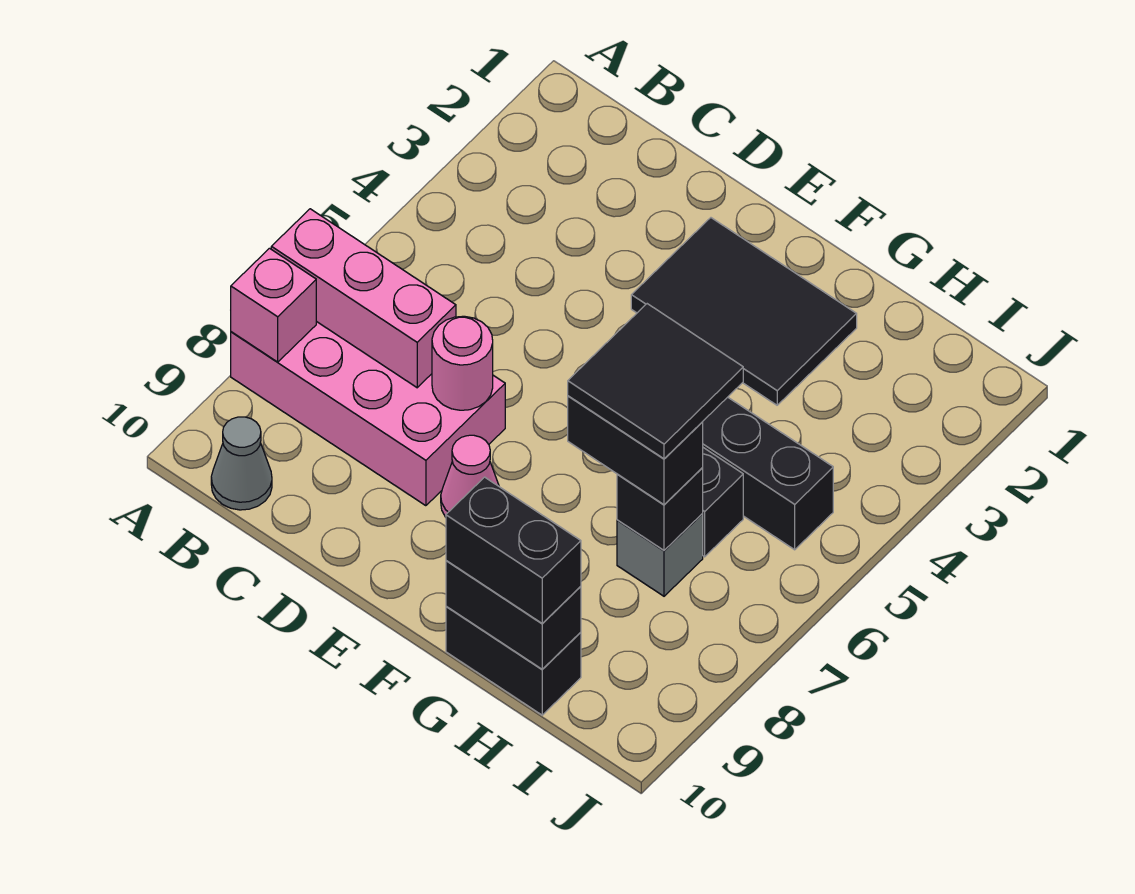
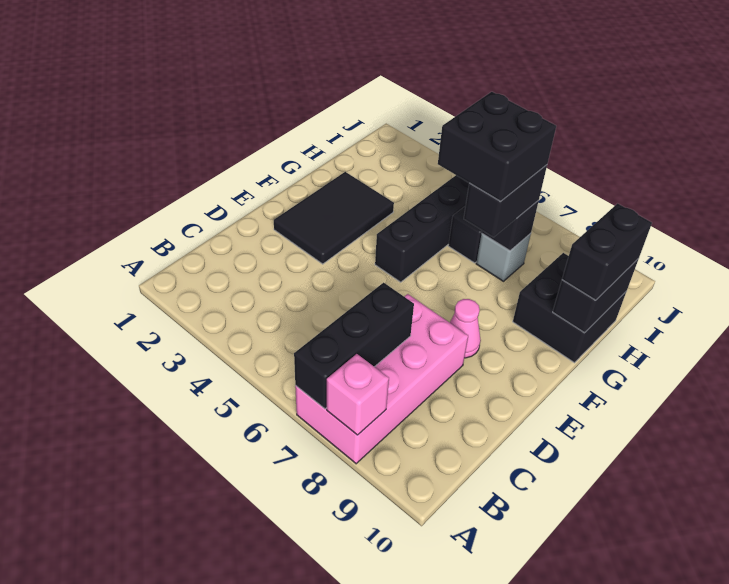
pink 1x3 brick [271,209,456,388] -> black 1x3 brick [294,283,414,409]
grey 1x1 cone [211,417,272,510] -> none
pink 1x1 round brick [432,316,493,410] -> none
black 2x2 tile [568,304,743,459] -> black 2x2 brick [438,92,556,201]
black 1x2 brick [446,606,581,715] -> black 2x2 brick [513,253,627,363]

